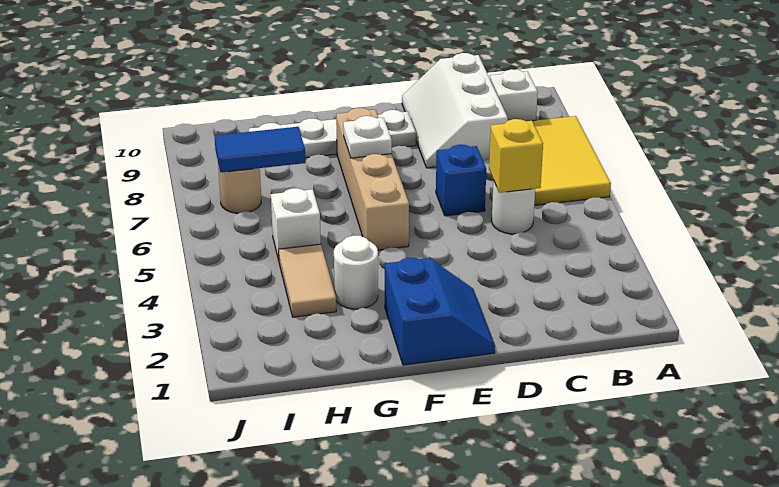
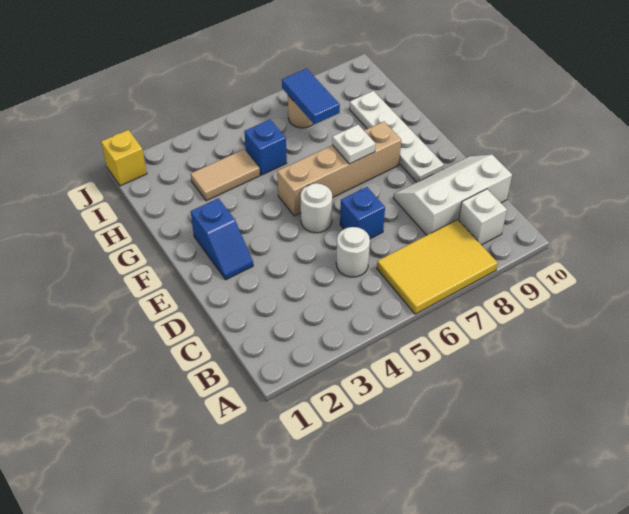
yellow 1x1 brick [489,119,543,193] -> yellow 1x1 brick moved to [101,130,147,186]
blue 2x2 slope [385,258,495,365] -> blue 1x2 slope [191,198,253,280]
white 1x1 round brick [334,235,378,309] -> white 1x1 round brick moved to [301,183,332,233]
white 1x1 brick [271,188,321,260] -> blue 1x1 brick [244,120,287,175]

